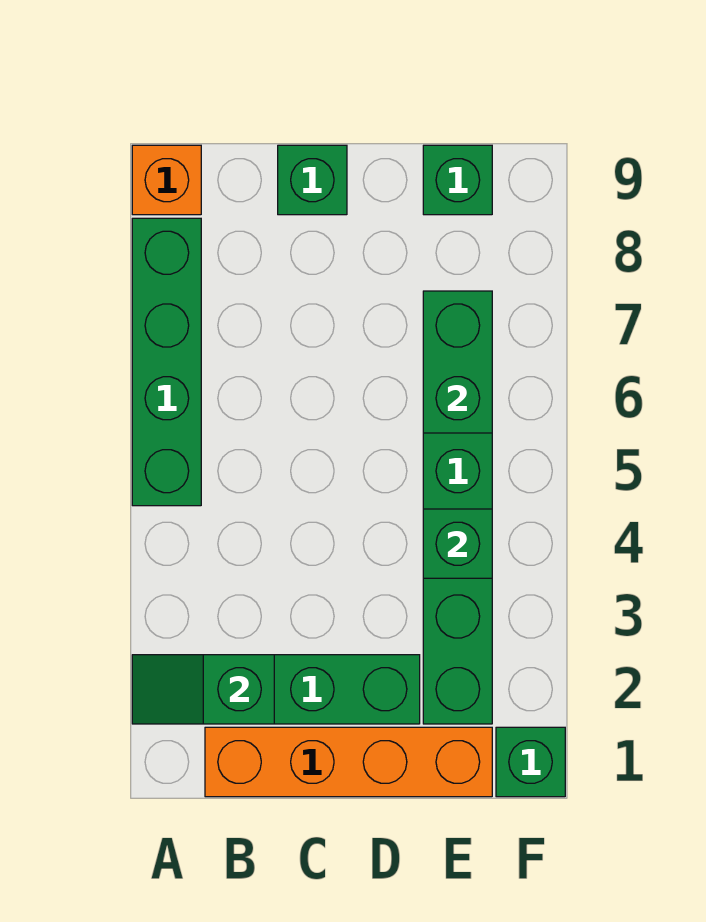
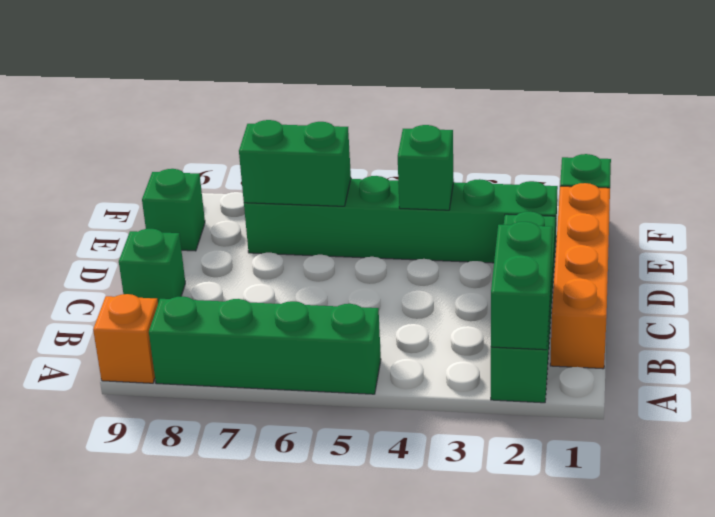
green 1x2 slope [132,655,274,724] -> green 1x2 brick [491,222,553,350]

